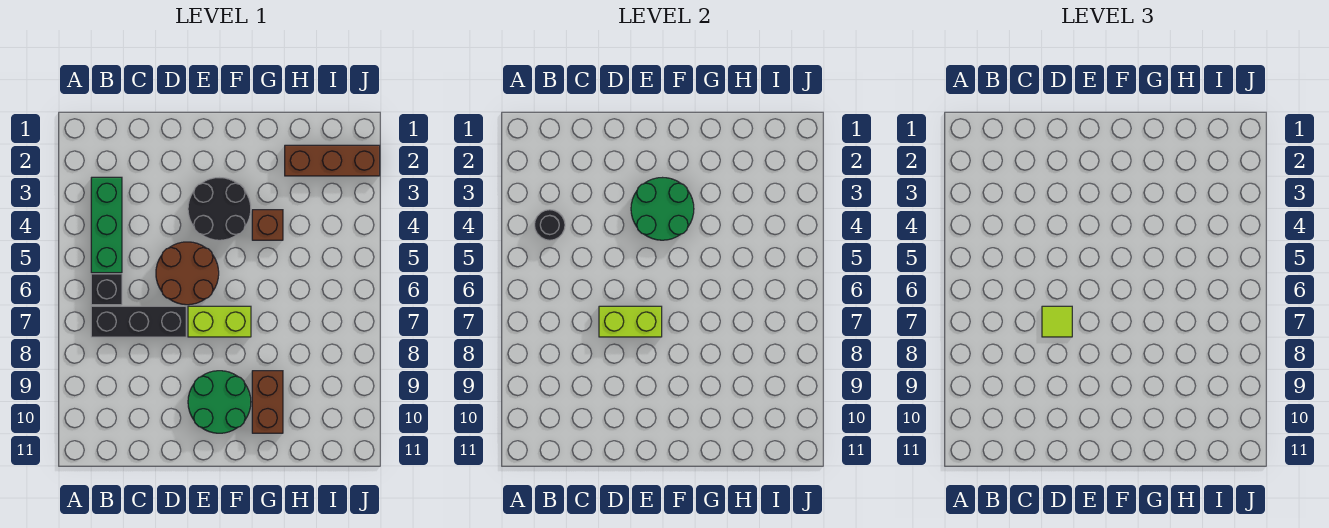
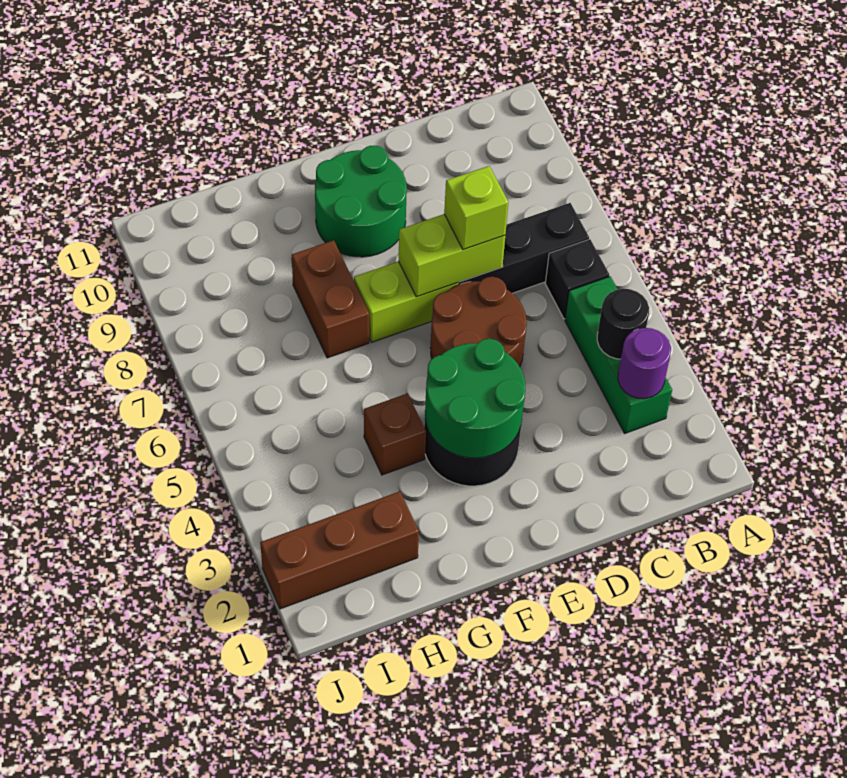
none -> purple 1x1 round brick [618,328,671,399]
lime 1x1 tile [1042,306,1072,337] -> lime 1x1 brick [444,166,508,250]
brown 1x2 brick [252,371,283,433] -> brown 1x2 brick moved to [292,240,369,358]

